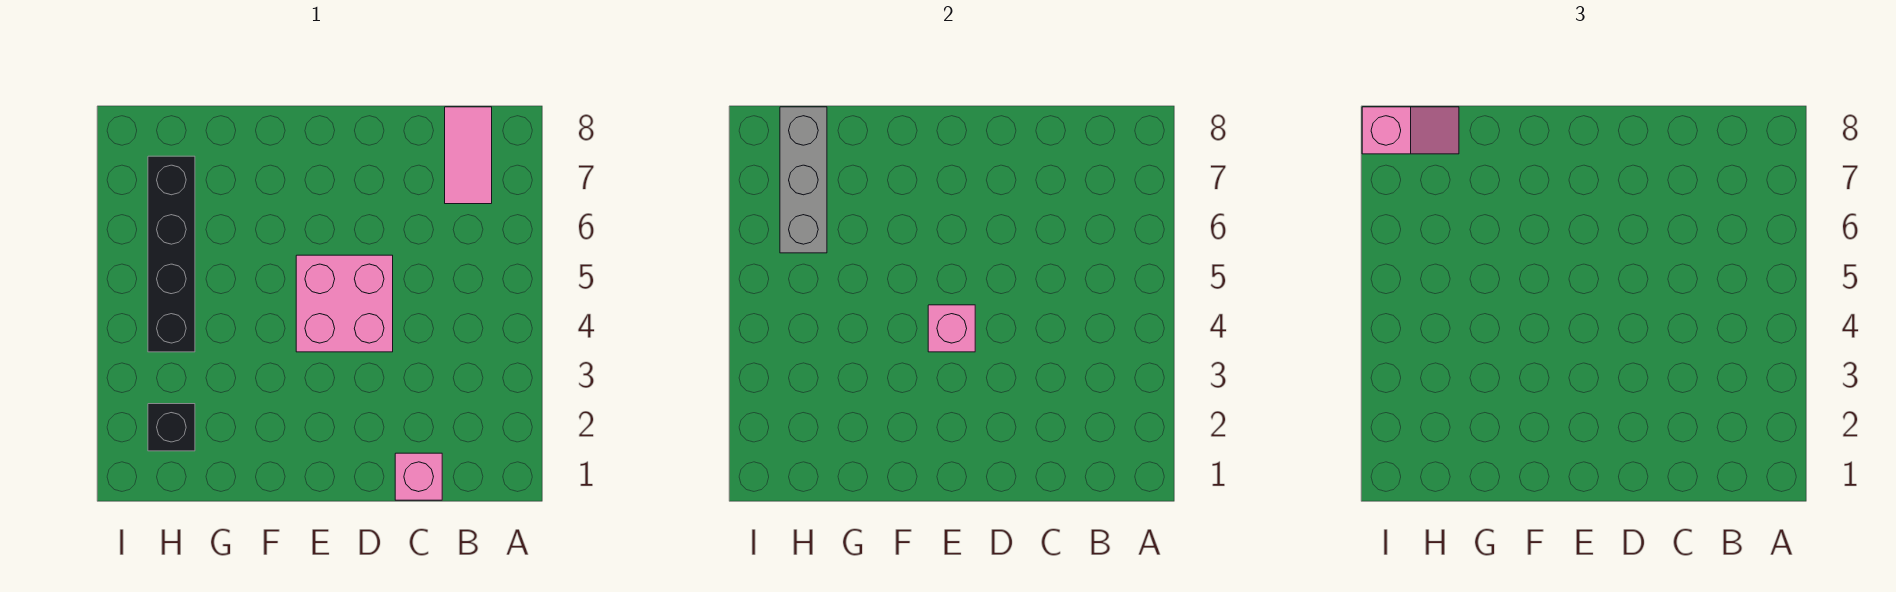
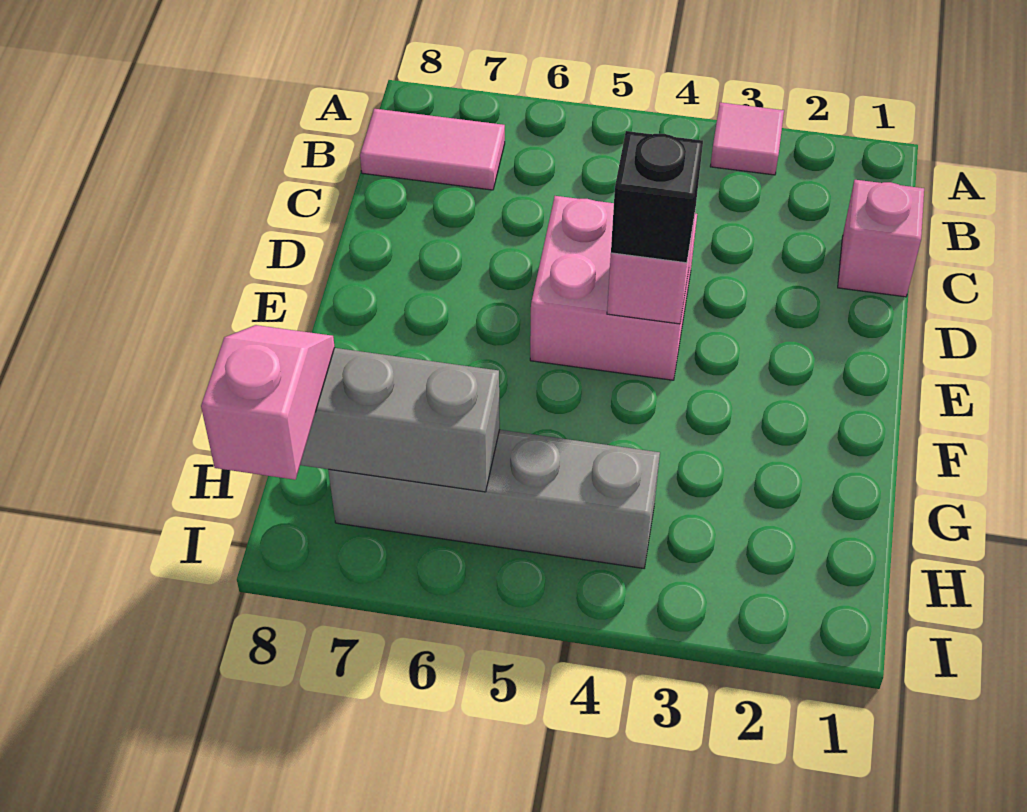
none -> pink 1x1 tile [710,102,784,175]
black 1x1 brick [148,404,195,451] -> black 1x1 brick moved to [611,131,703,263]
black 1x4 brick [148,156,195,352] -> grey 1x4 brick [328,430,660,568]

